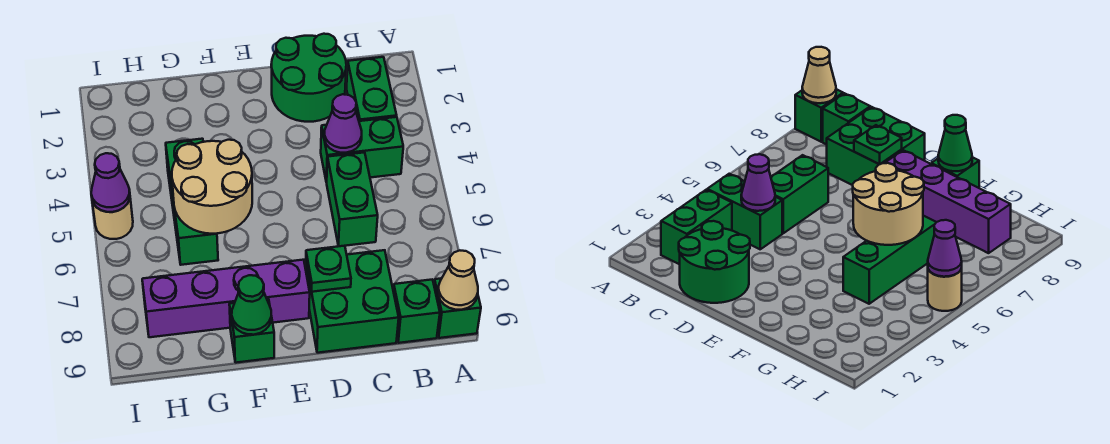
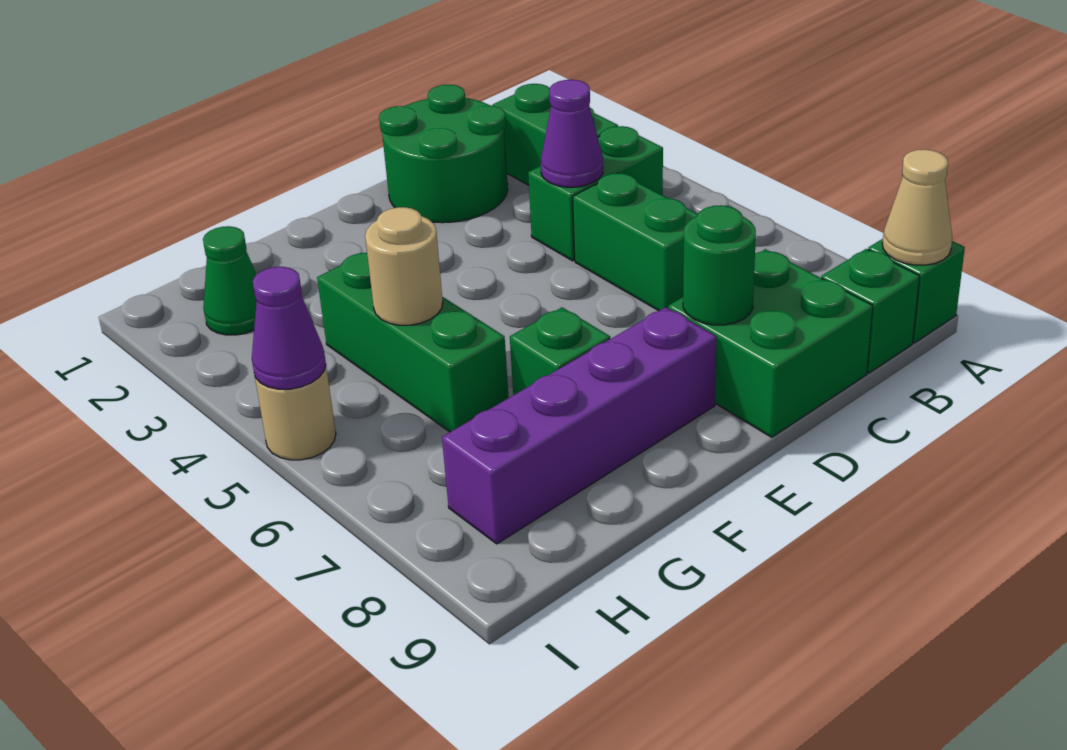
green 1x1 plate [306,246,351,292] -> green 1x1 round brick [683,205,756,325]
tan 2x2 round brick [172,140,252,234] -> tan 1x1 round brick [365,207,443,325]
green 1x1 brick [229,299,274,363] -> green 1x1 brick moved to [510,307,610,395]
green 1x1 cone [232,275,271,335] -> green 1x1 cone moved to [203,226,257,335]

